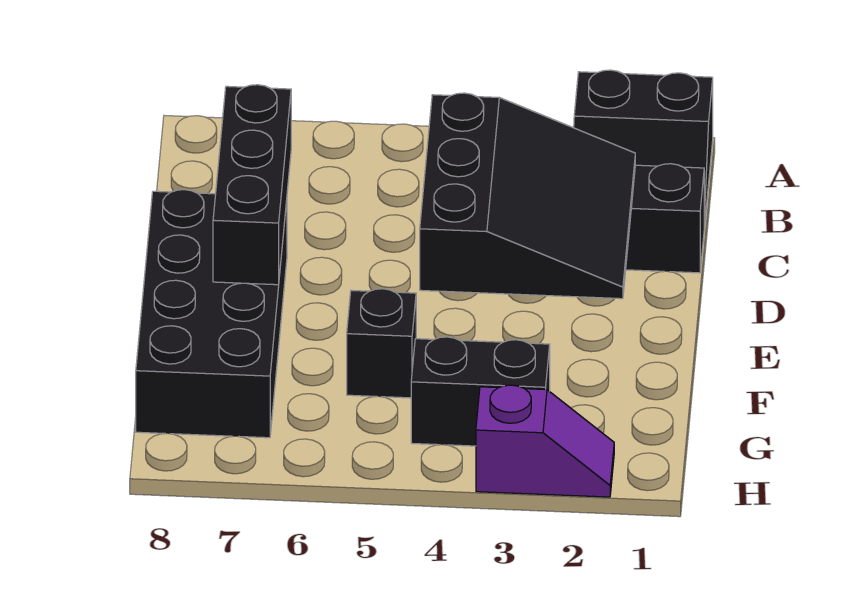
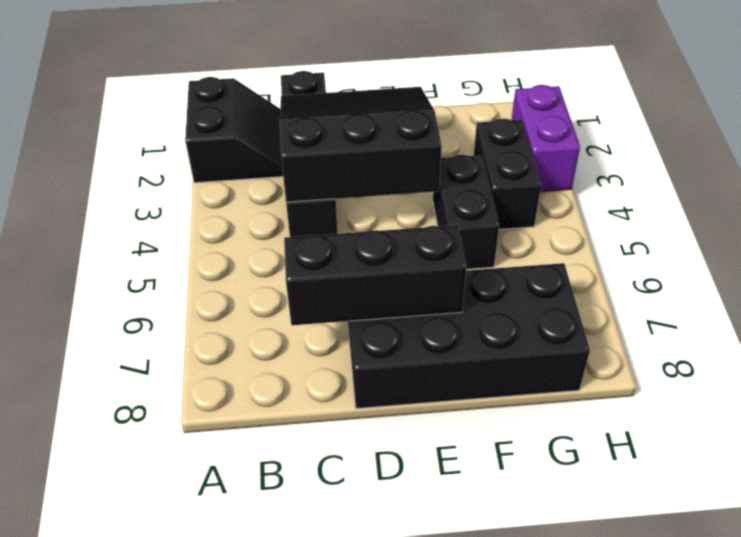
black 1x1 brick [347,289,416,398] -> black 1x2 brick [433,155,499,269]
purple 1x2 slope [476,385,614,497] -> purple 1x2 brick [512,85,580,192]

